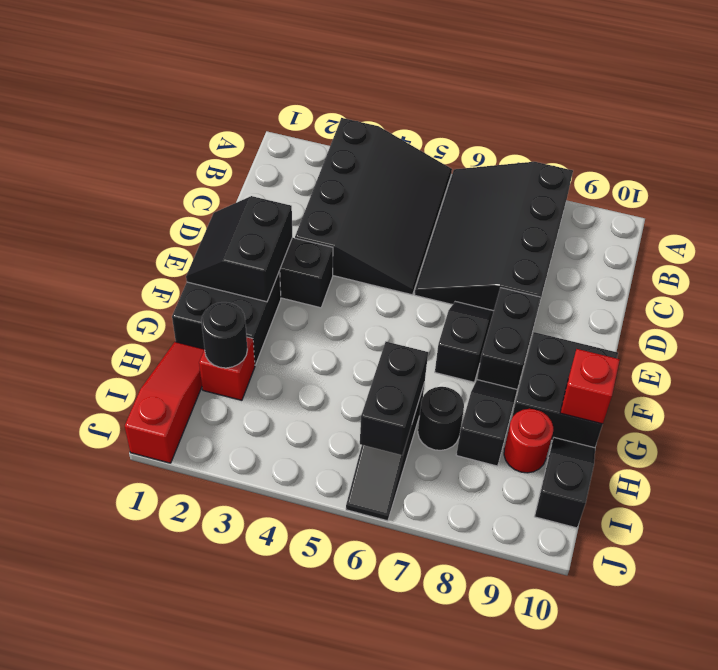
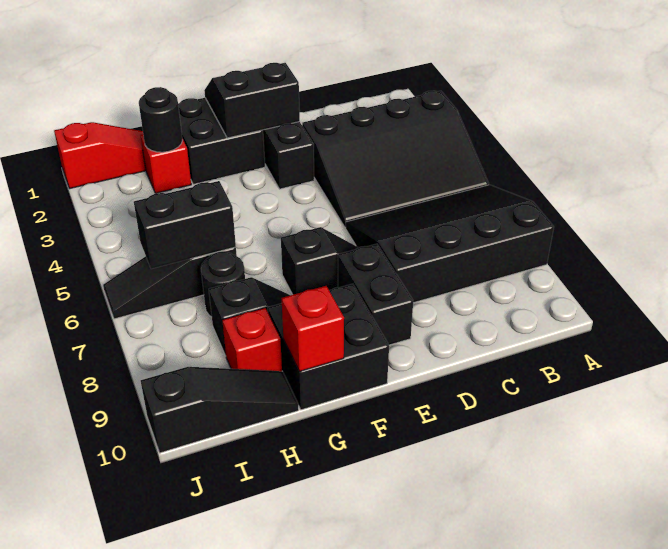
black 1x2 brick [477,288,540,389] -> black 1x2 brick turned to [338,244,413,345]
red 1x1 round brick [504,409,553,473] -> red 1x1 brick [222,308,282,371]
black 1x2 slope [535,438,595,528] -> black 1x3 slope [141,367,299,453]

